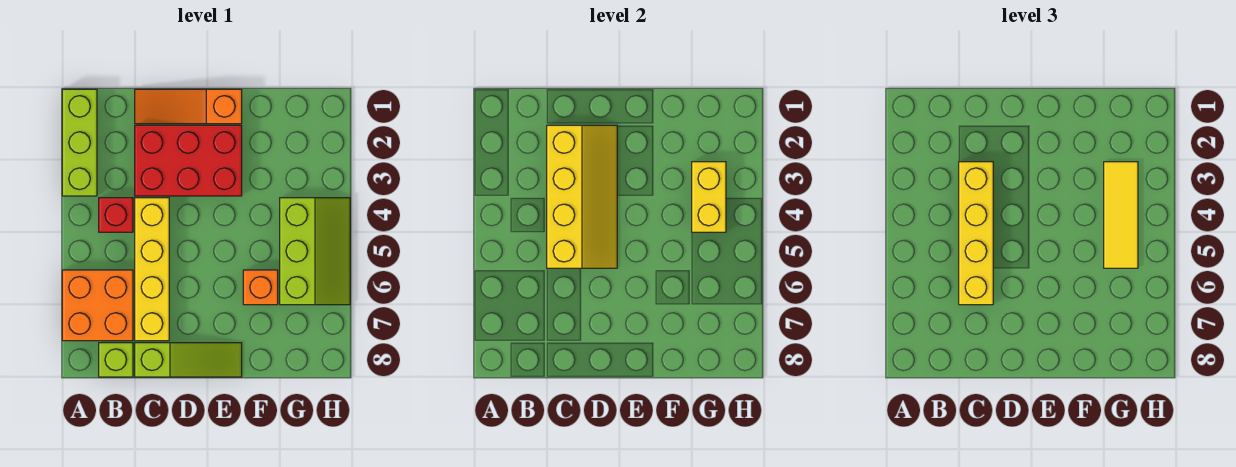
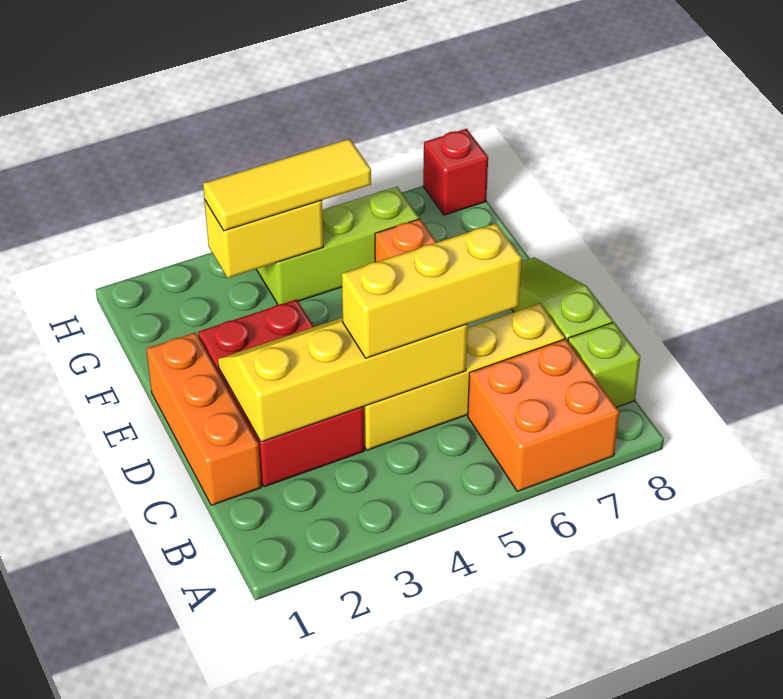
lime 1x3 brick [62,89,97,196] -> none
red 1x1 brick [99,198,133,232] -> red 1x1 brick moved to [423,129,488,215]
orange 1x3 slope [135,89,242,124] -> orange 1x3 brick [146,333,261,505]
yellow 1x4 brick [959,162,993,305] -> yellow 1x3 brick [342,223,522,358]

